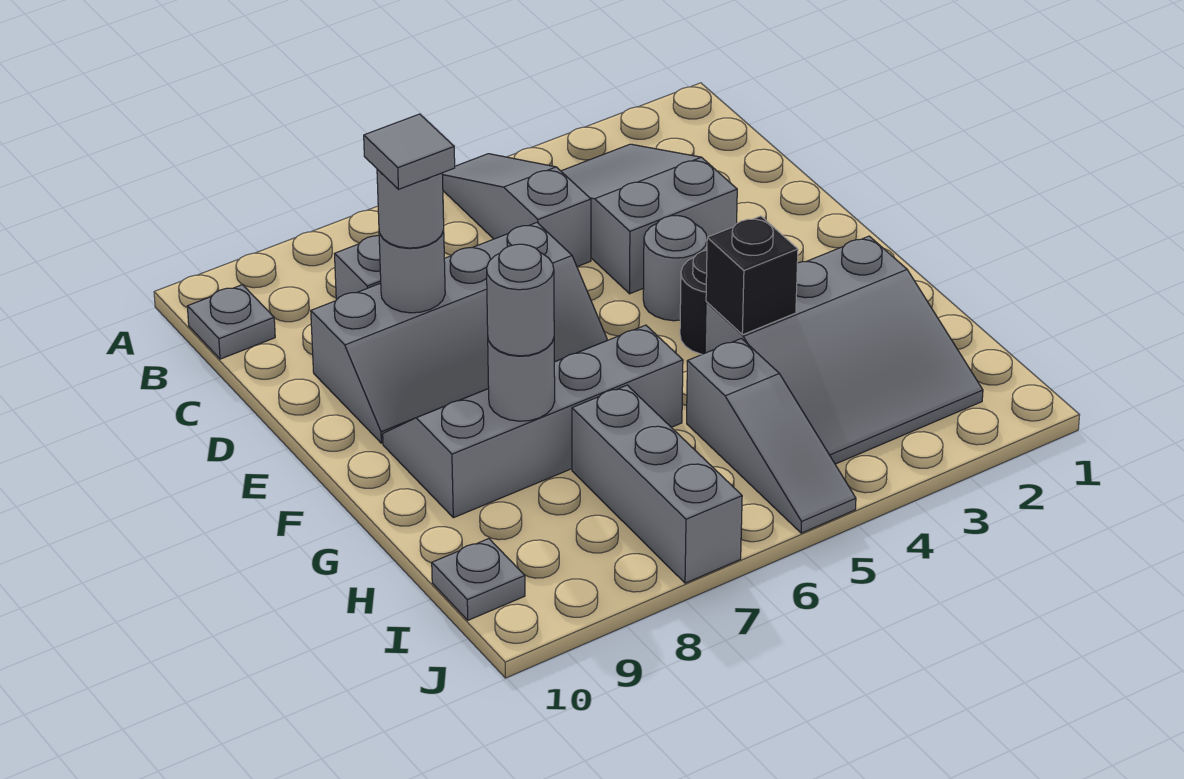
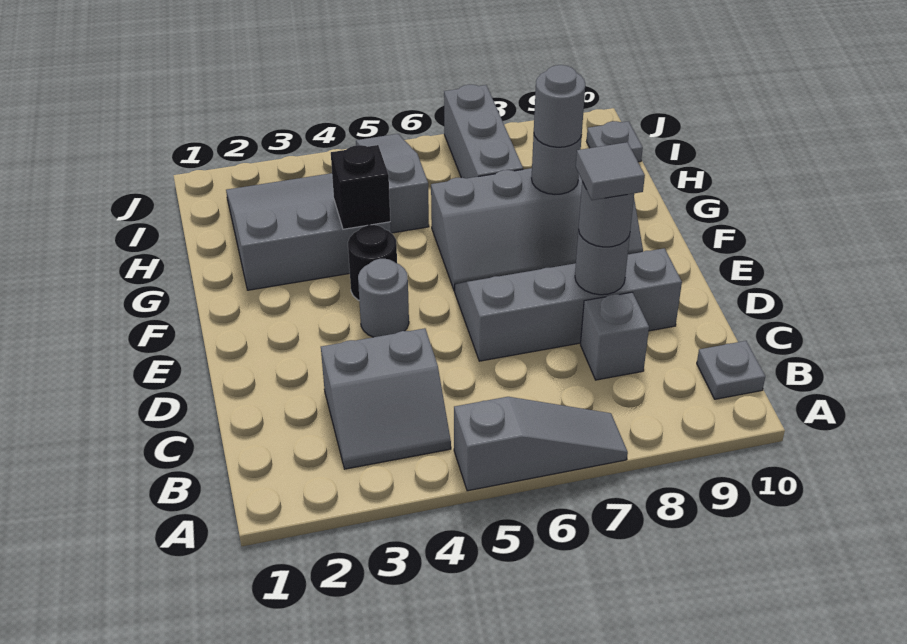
grey 1x3 slope [442,154,591,267] -> grey 1x3 slope turned to [454,397,628,491]
grey 2x3 slope [561,144,737,294] -> grey 2x2 slope [321,328,451,469]

